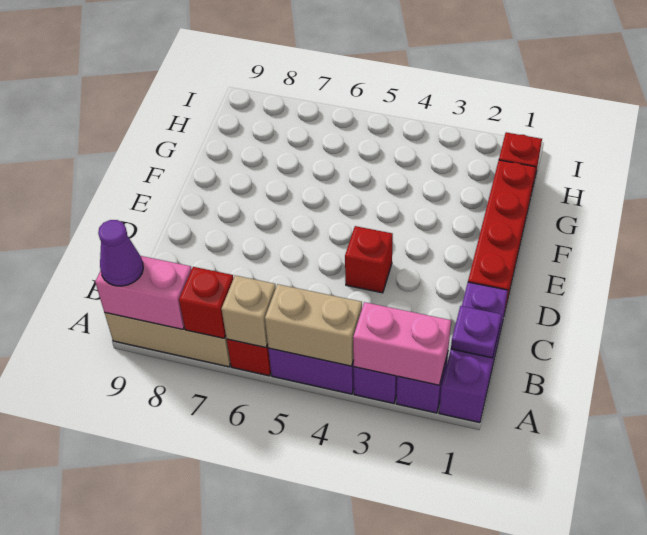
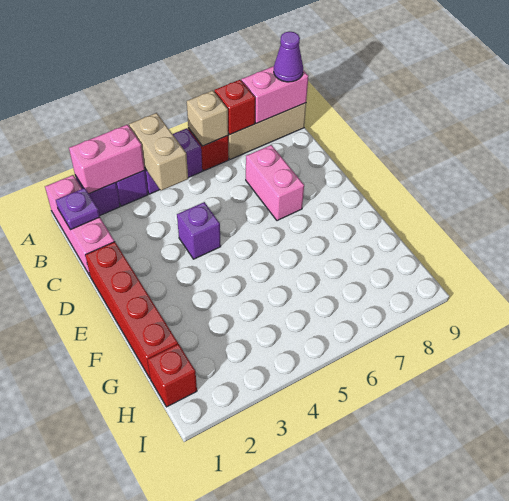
purple 1x3 brick [439,282,508,423] -> pink 1x3 brick [45,175,115,275]
tan 1x2 brick [265,284,362,366] -> tan 1x2 brick turned to [129,113,188,191]
none -> pink 1x2 brick [246,145,304,221]
red 1x1 brick [345,226,393,293] -> purple 1x1 brick [177,202,221,259]

